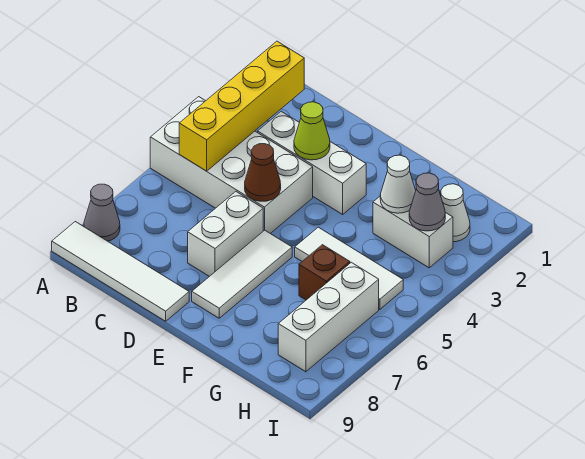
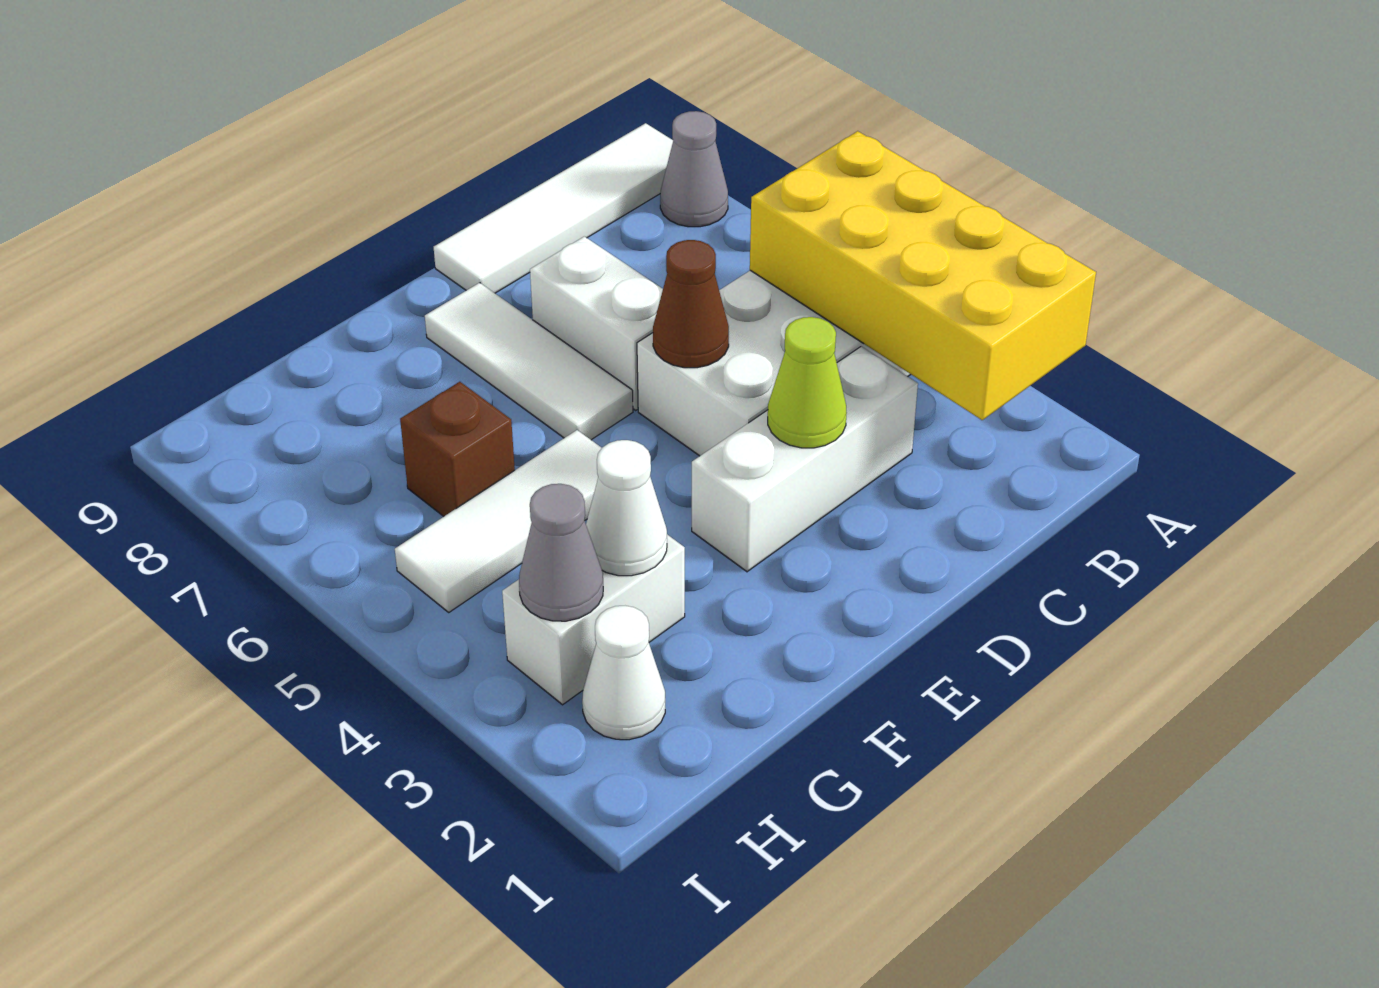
yellow 1x4 brick [179,41,304,171] -> yellow 2x4 brick [750,131,1096,420]
white 1x3 brick [278,262,379,372] -> none

